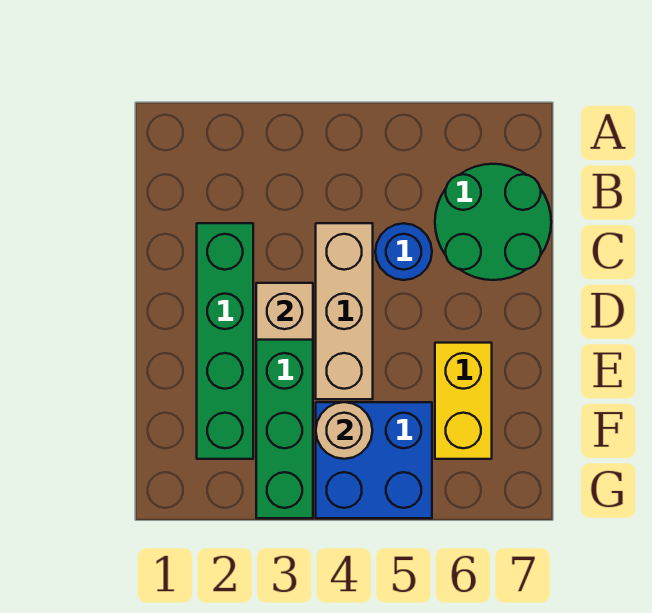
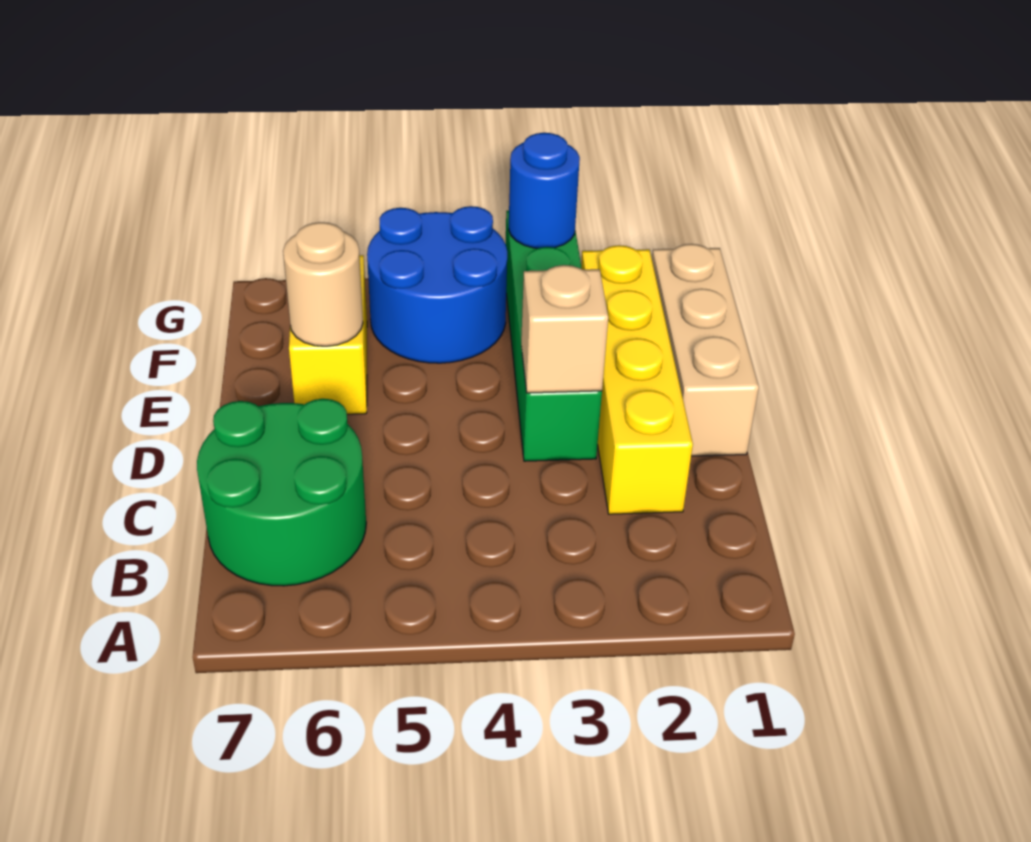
green 1x4 brick [197,223,253,459] -> yellow 1x4 brick [581,245,693,514]
tan 1x3 brick [316,223,373,399] -> tan 1x3 brick moved to [652,244,759,456]
blue 1x1 round brick [375,223,432,280] -> blue 1x1 round brick moved to [509,133,580,248]
blue 2x2 brick [316,402,432,518] -> blue 2x2 round brick [367,206,507,363]
tan 1x1 round brick [316,402,372,459] -> tan 1x1 round brick moved to [283,222,363,346]

